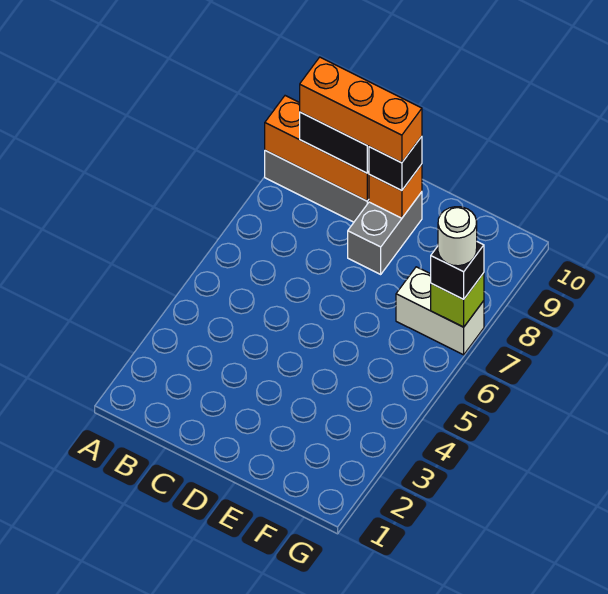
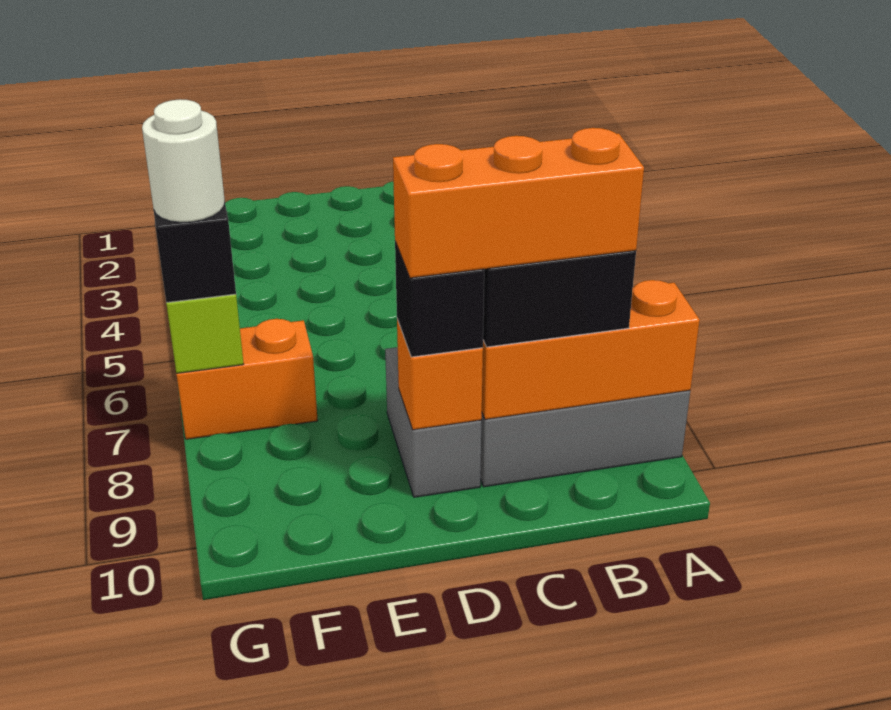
white 1x2 brick [396,267,484,355] -> orange 1x2 brick [176,319,318,439]

